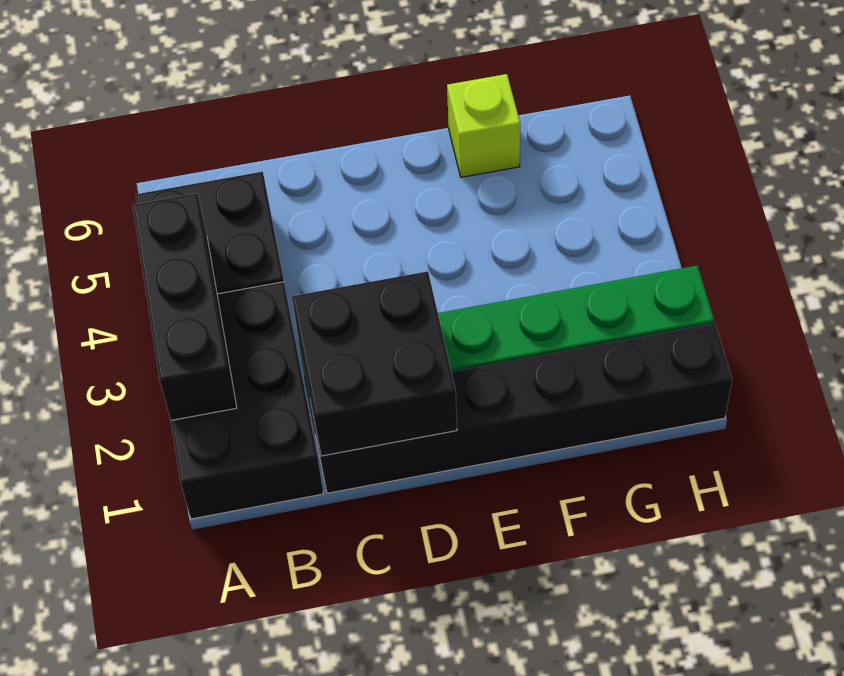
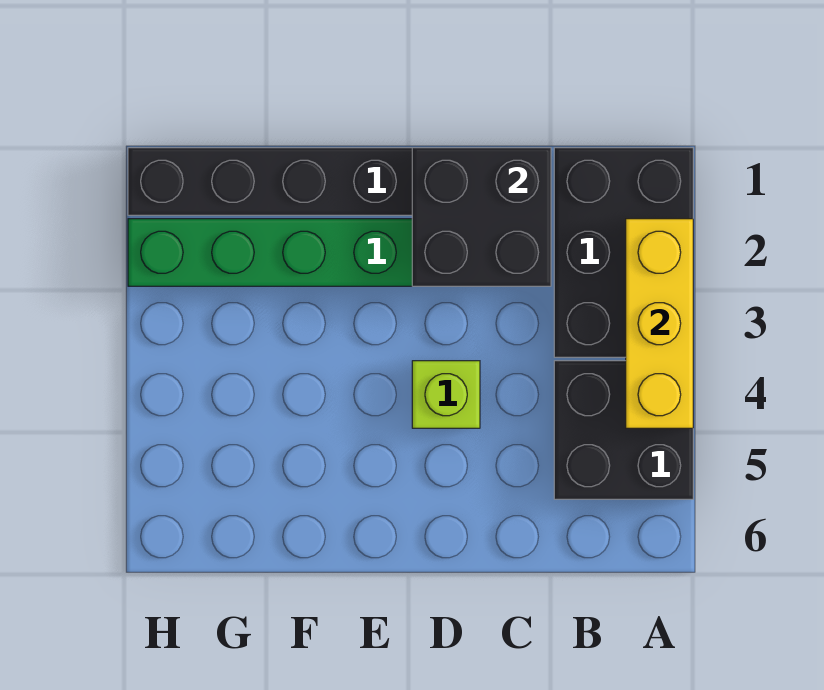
black 1x3 brick [133,193,237,420] -> yellow 1x3 brick [626,219,693,428]
lime 1x1 brick [447,74,520,177] -> lime 1x1 brick moved to [412,361,480,428]

